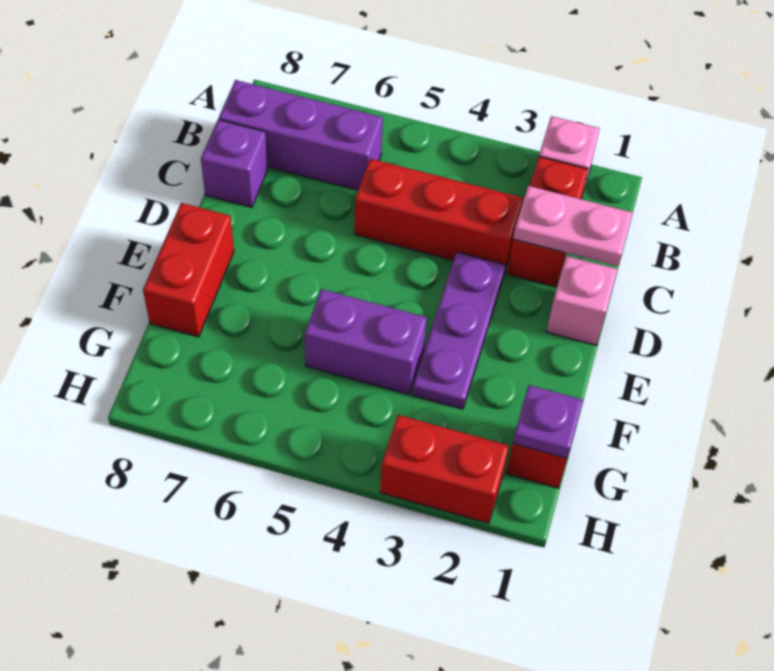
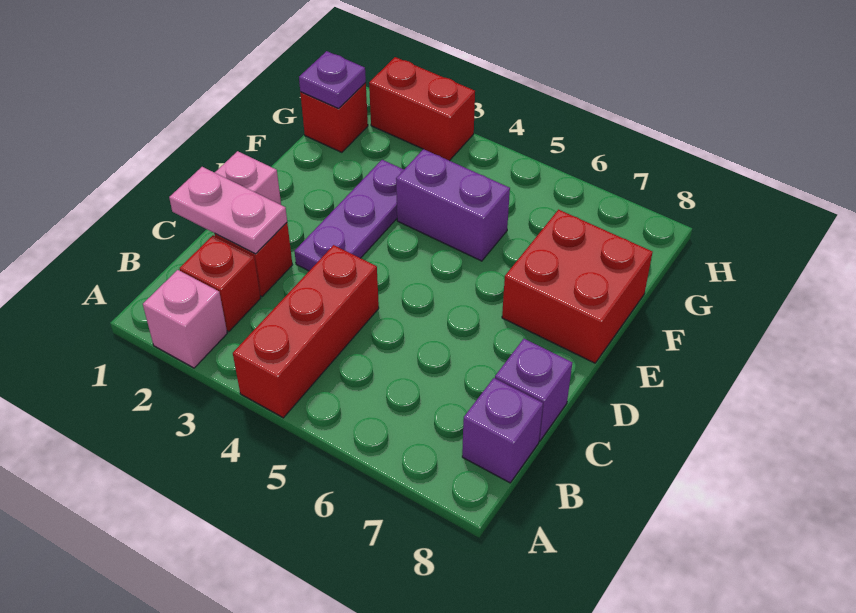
purple 1x3 brick [219,80,383,190] -> purple 1x1 brick [462,378,543,483]
red 1x3 brick [354,159,523,271] -> red 1x3 brick turned to [233,245,379,418]
red 1x2 brick [143,203,234,337] -> red 2x2 brick [502,210,653,363]

